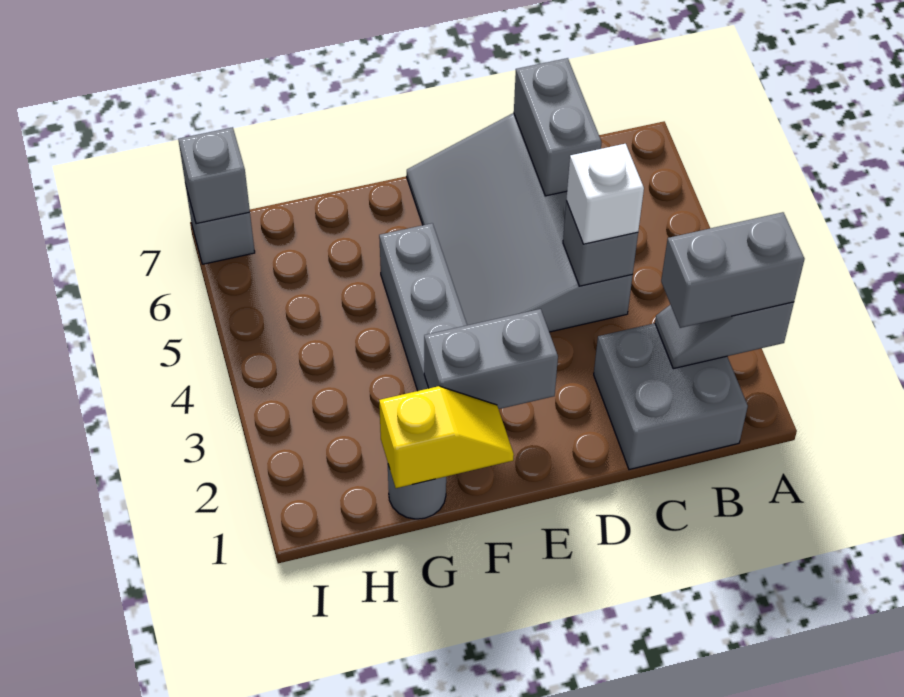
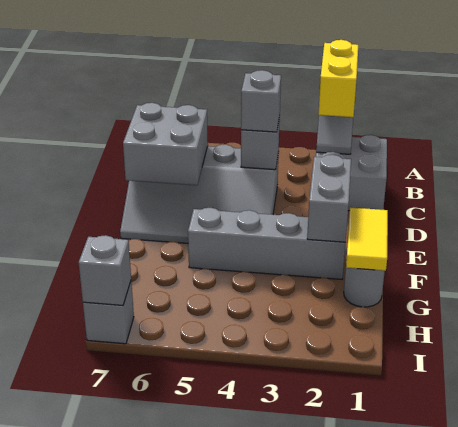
grey 1x2 brick [661,212,804,328] -> yellow 1x2 brick [318,40,358,117]
white 1x1 brick [566,144,644,244] -> grey 1x1 brick [241,70,281,132]
grey 1x2 brick [514,58,602,196] -> grey 2x2 brick [123,103,208,185]
yellow 1x2 slope [379,386,514,488] -> yellow 1x2 tile [346,207,388,271]

